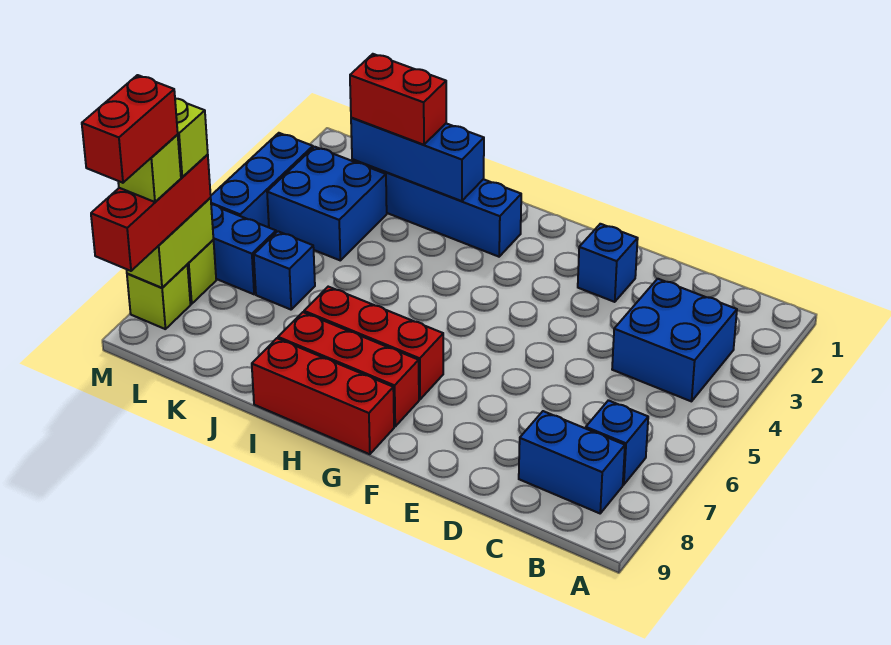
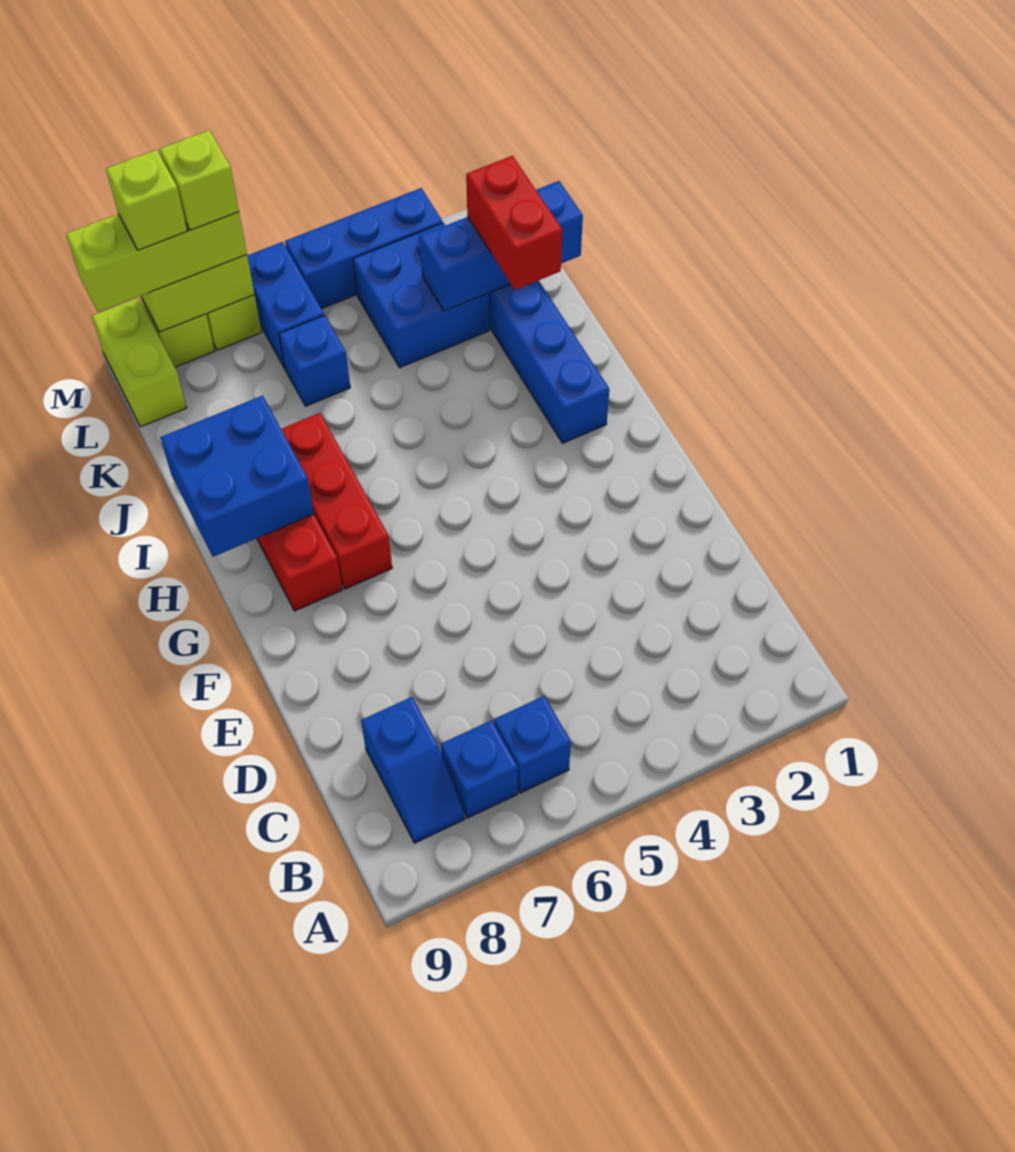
blue 2x2 brick [612,279,737,401] -> blue 2x2 brick moved to [160,396,314,557]
blue 1x2 brick [519,411,625,513] -> blue 1x2 slope [361,697,465,843]
blue 1x1 brick [578,224,638,302] -> blue 1x1 brick moved to [494,696,571,793]
red 1x3 brick [252,338,394,454] -> none
blue 1x3 brick [351,118,484,201] -> blue 1x3 brick turned to [420,181,583,311]
none -> lime 1x2 brick [92,298,186,427]
red 1x3 brick [91,154,211,271] -> lime 1x3 brick [66,212,247,312]
red 1x2 brick [82,75,178,183] -> none

